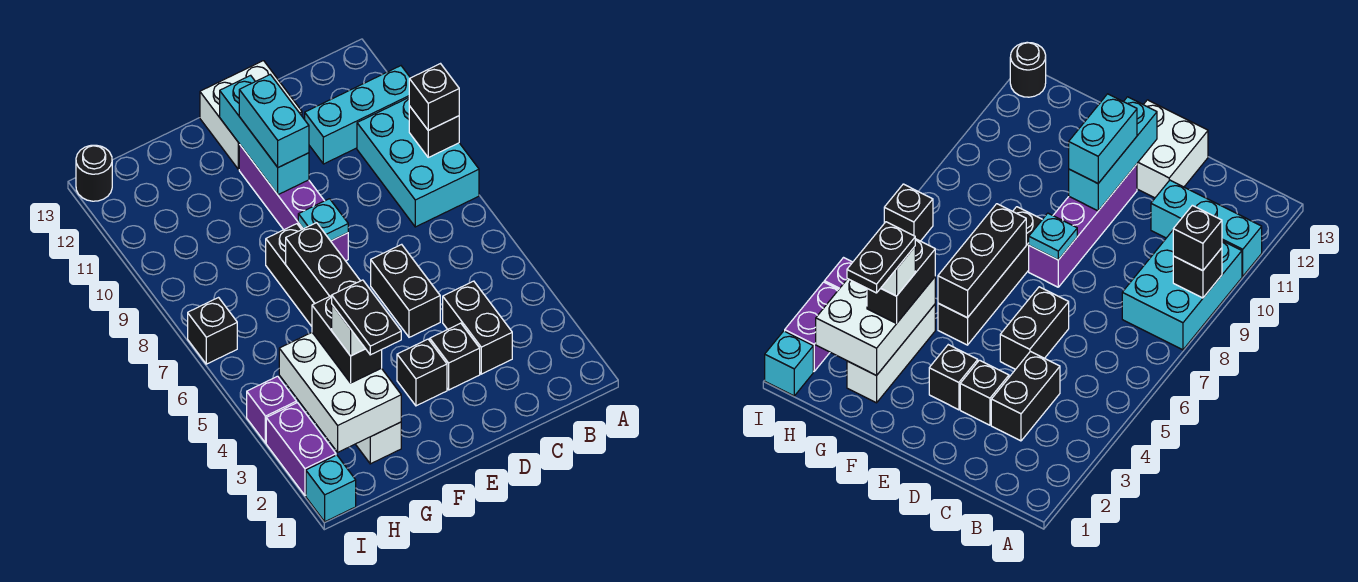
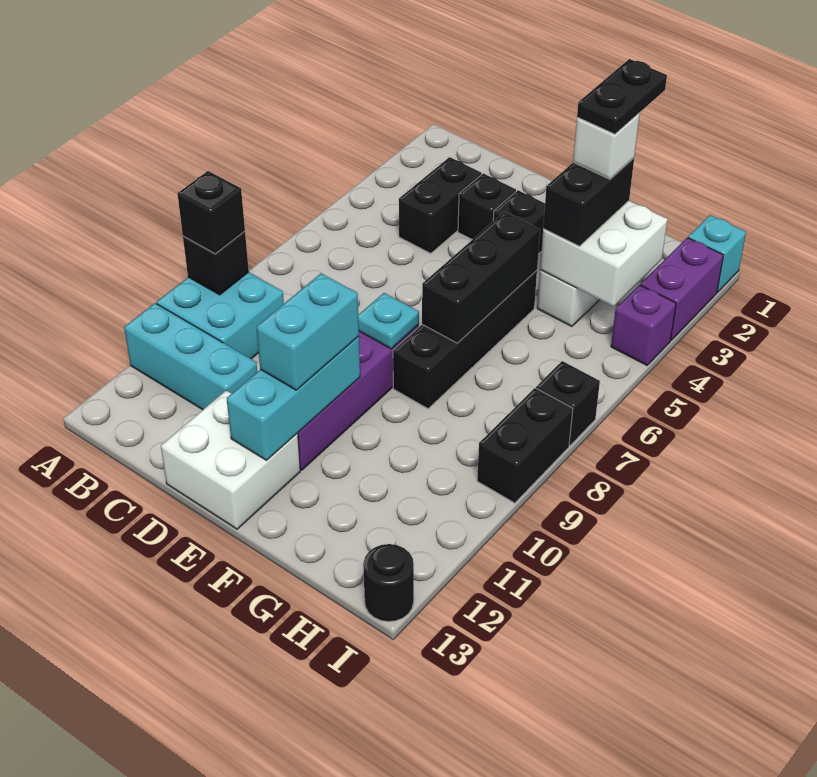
cyan 2x3 brick [357,98,479,227] -> cyan 2x2 brick [157,272,284,359]
black 1x2 brick [371,244,440,337] -> black 1x2 brick moved to [477,388,573,503]
white 2x3 brick [279,333,401,452] -> white 2x2 brick [540,201,668,307]

